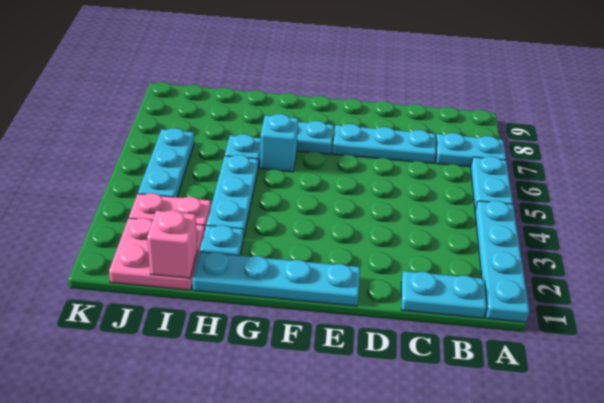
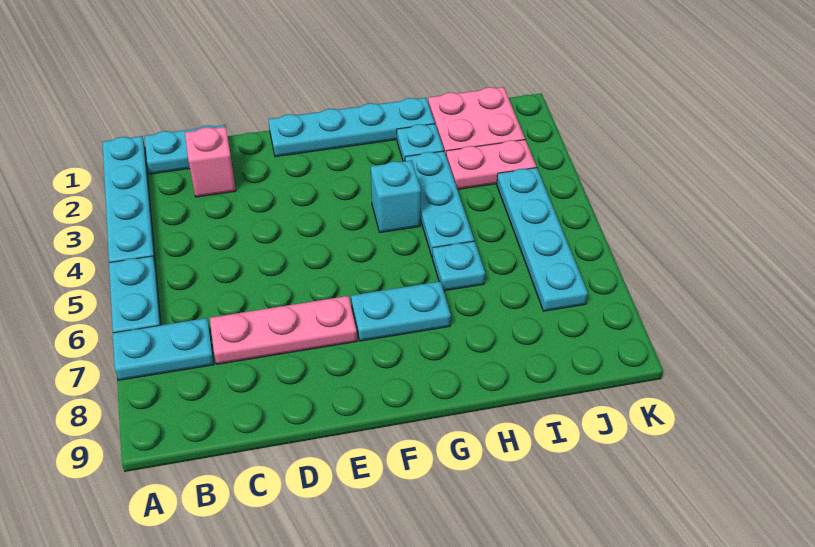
cyan 1x3 plate [333,124,436,163] -> pink 1x3 plate [210,296,357,364]
cyan 1x1 brick [260,114,298,172] -> cyan 1x1 brick moved to [371,160,421,232]
pink 1x1 brick [147,210,197,278] -> pink 1x1 brick moved to [185,127,236,197]
cyan 1x3 plate [138,128,194,197] -> cyan 1x4 plate [497,168,588,311]

